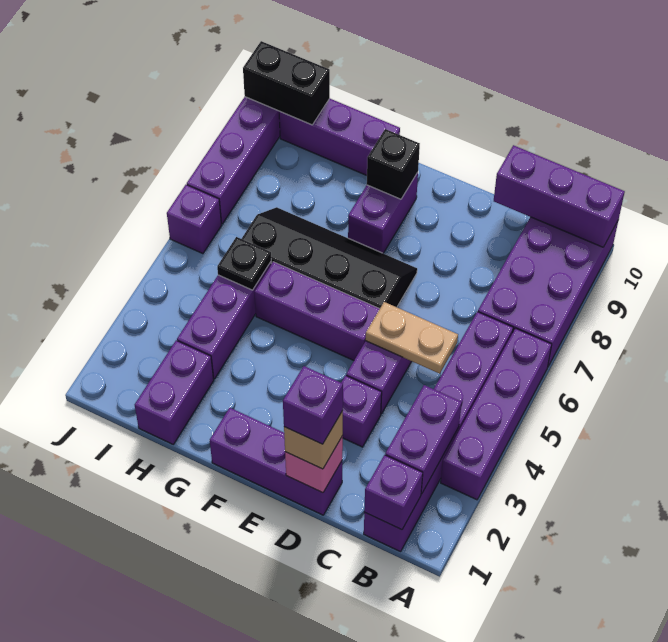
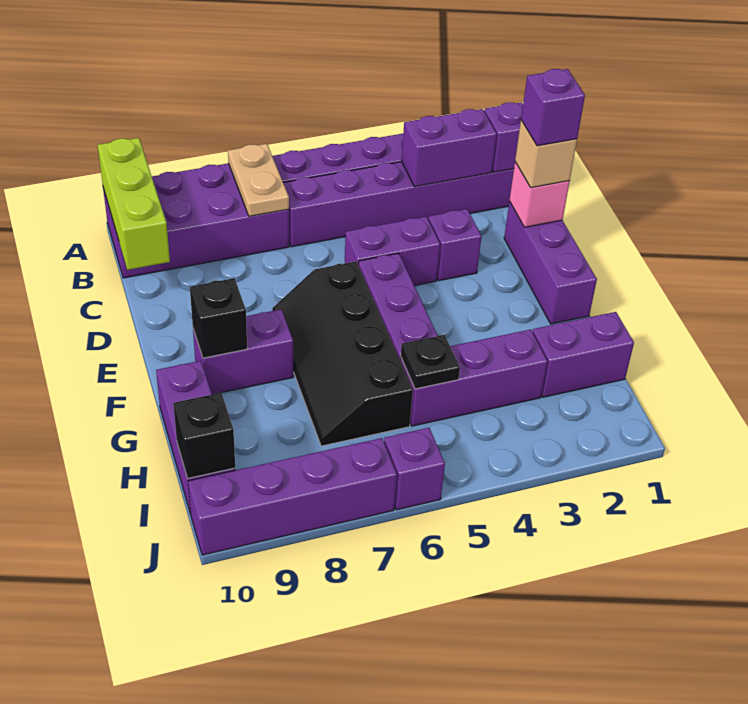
purple 1x3 brick [494,145,625,247] -> lime 1x3 brick [98,138,170,270]
tan 1x2 plate [366,302,458,374] -> tan 1x2 plate moved to [228,144,289,216]
black 1x2 brick [243,41,330,125] -> black 1x1 brick [173,393,235,478]

